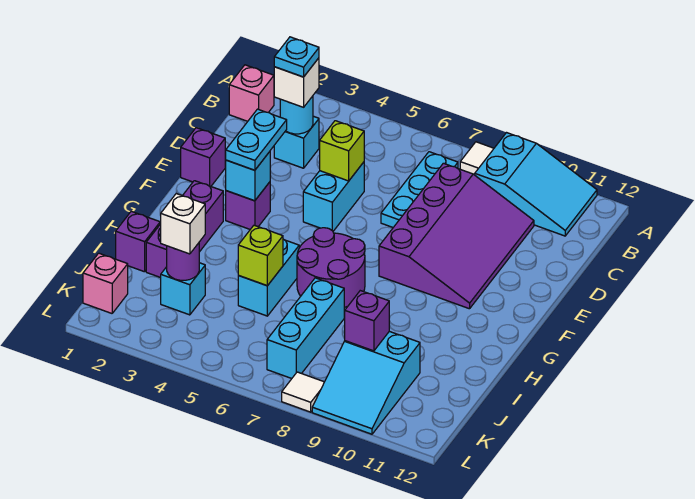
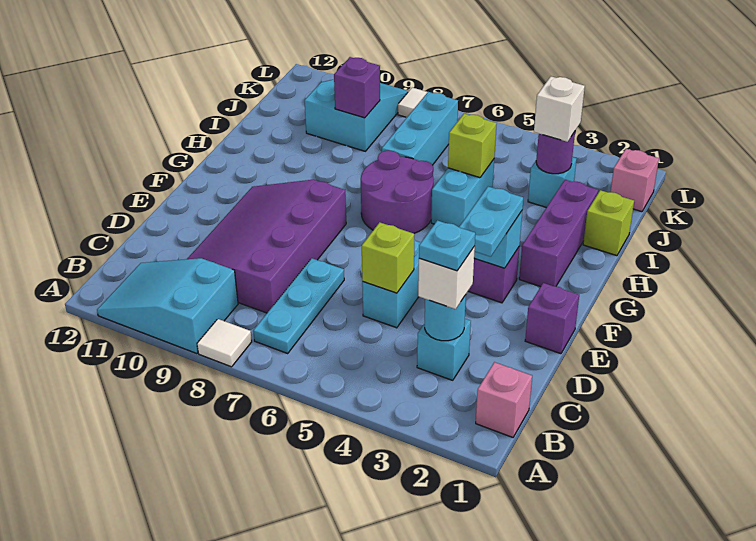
purple 1x1 brick [116,211,160,272] -> lime 1x1 brick [583,190,634,256]

